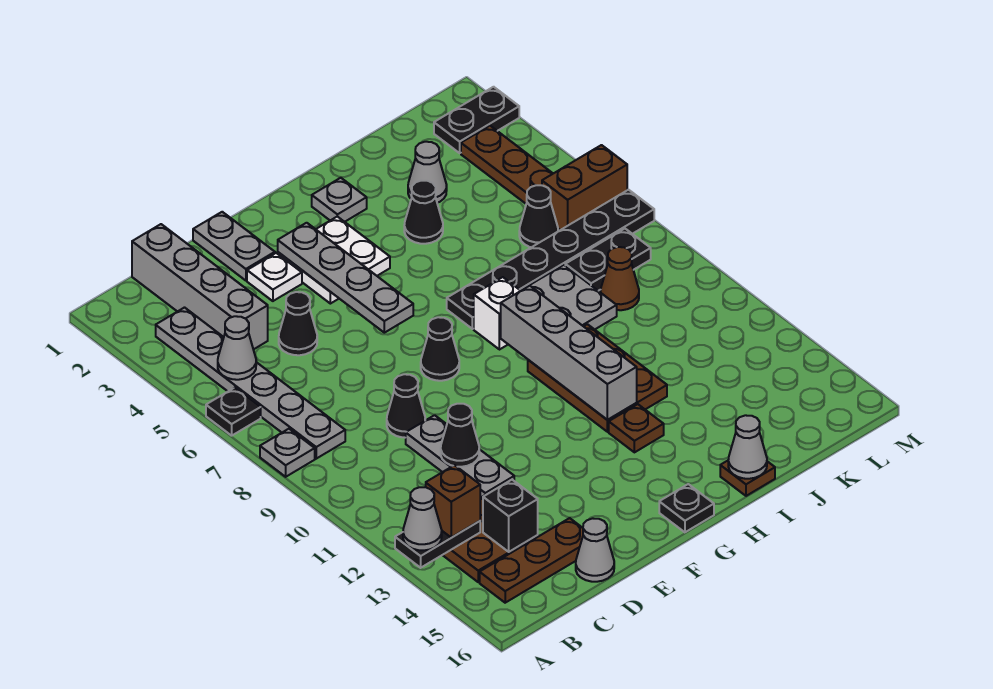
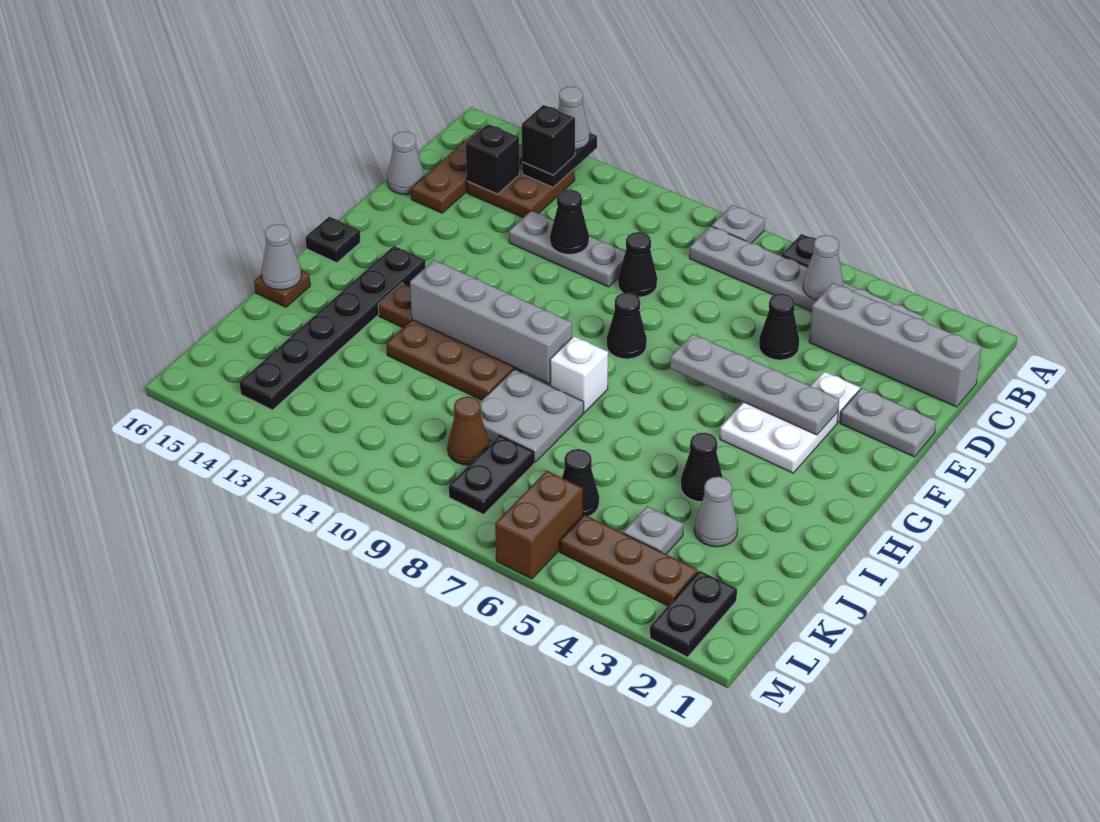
brown 1x1 brick [426,465,480,538] -> black 1x1 brick [522,105,575,175]
grey 1x1 plate [312,178,367,222] -> grey 1x1 plate moved to [623,506,684,554]
black 1x6 plate [447,190,654,329] -> black 1x6 plate moved to [239,246,426,410]

